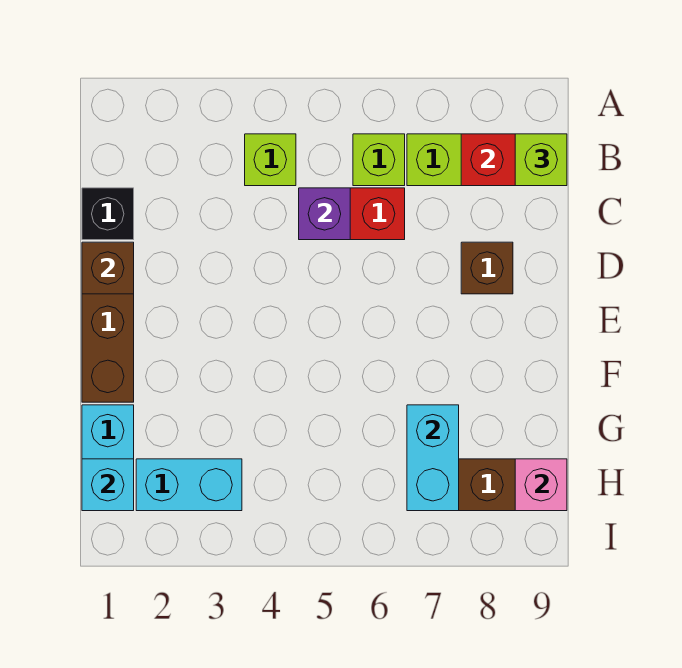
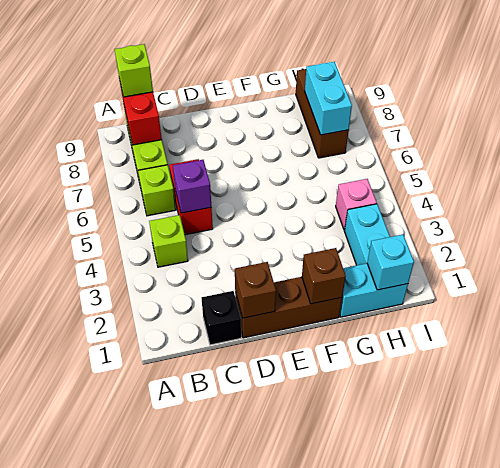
brown 1x1 brick [461,242,513,294] -> brown 1x1 brick moved to [302,248,346,304]
cyan 1x2 brick [407,405,459,511] -> cyan 1x2 brick turned to [305,62,352,135]
pink 1x1 brick [515,459,567,511] -> pink 1x1 brick moved to [336,179,377,230]

